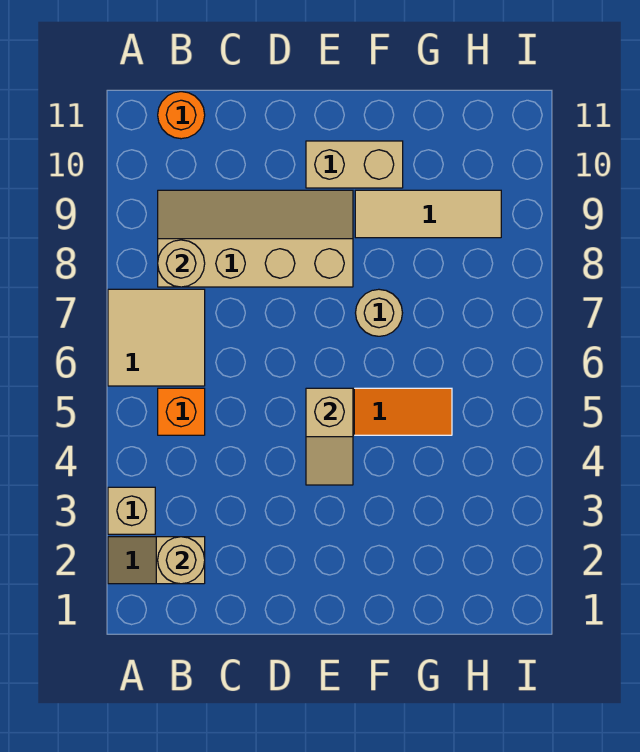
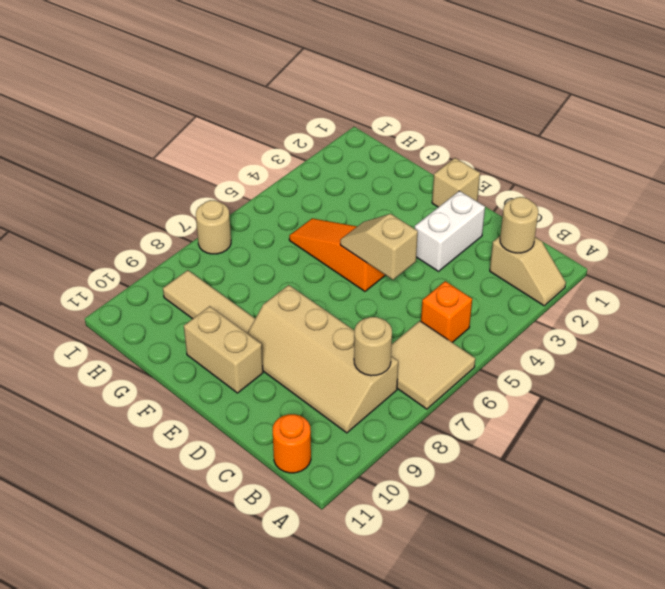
tan 1x1 brick [108,487,155,534] -> tan 1x1 brick moved to [432,158,480,207]
none -> white 1x2 brick [415,191,485,271]
tan 1x2 slope [306,388,353,485] -> tan 1x2 slope turned to [340,214,418,280]
tan 1x1 round brick [356,289,402,336] -> tan 1x1 round brick moved to [196,200,231,254]

